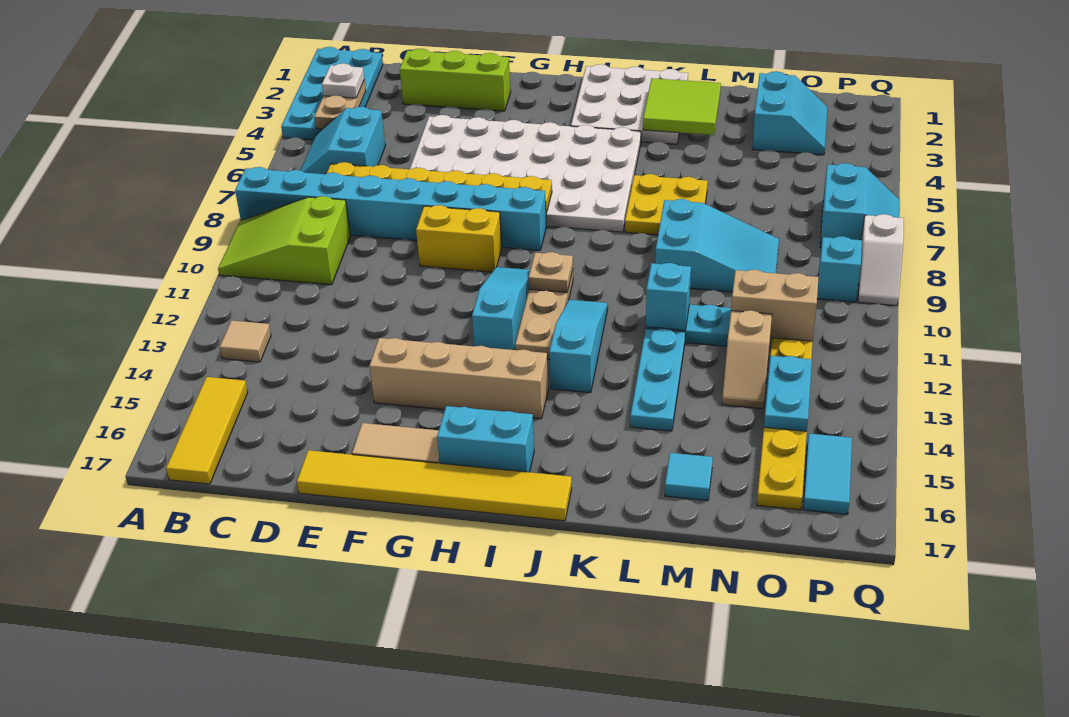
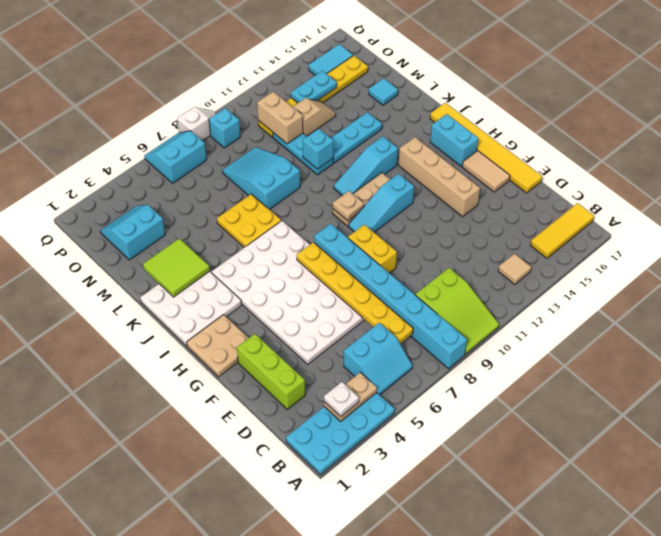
none -> tan 2x2 plate [187,315,248,377]

